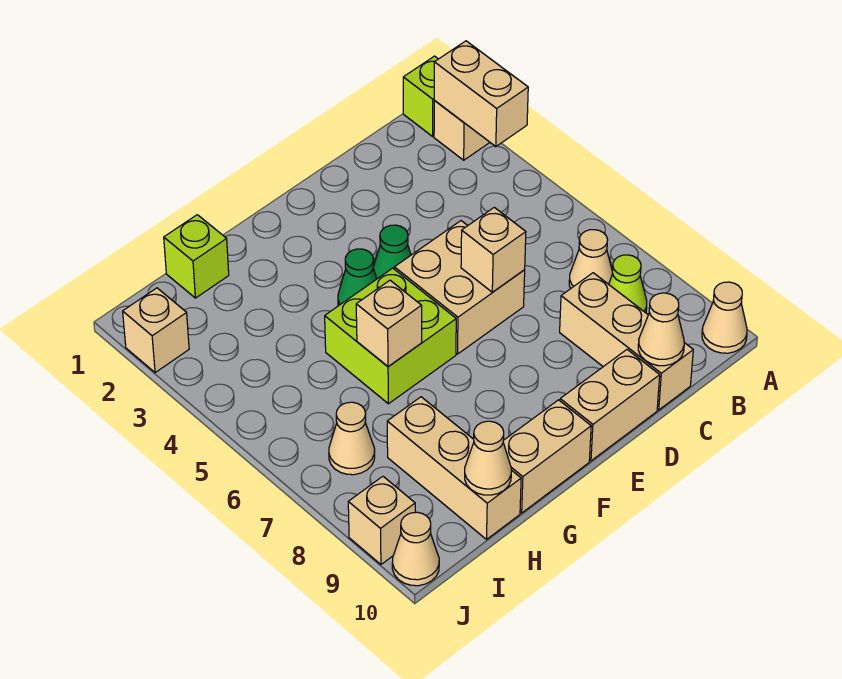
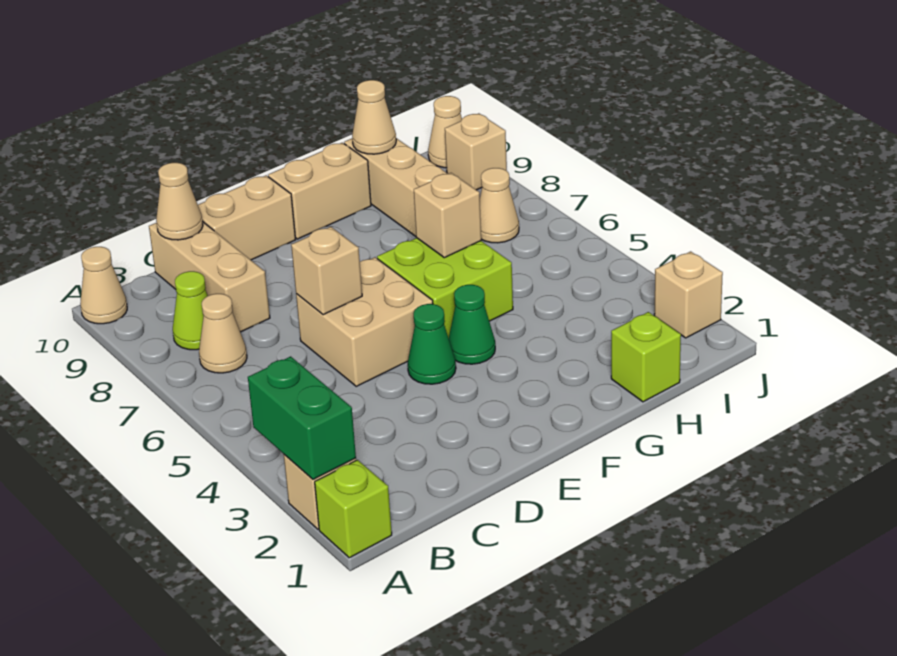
tan 1x2 brick [434,41,528,147] -> green 1x2 brick [248,356,356,480]

